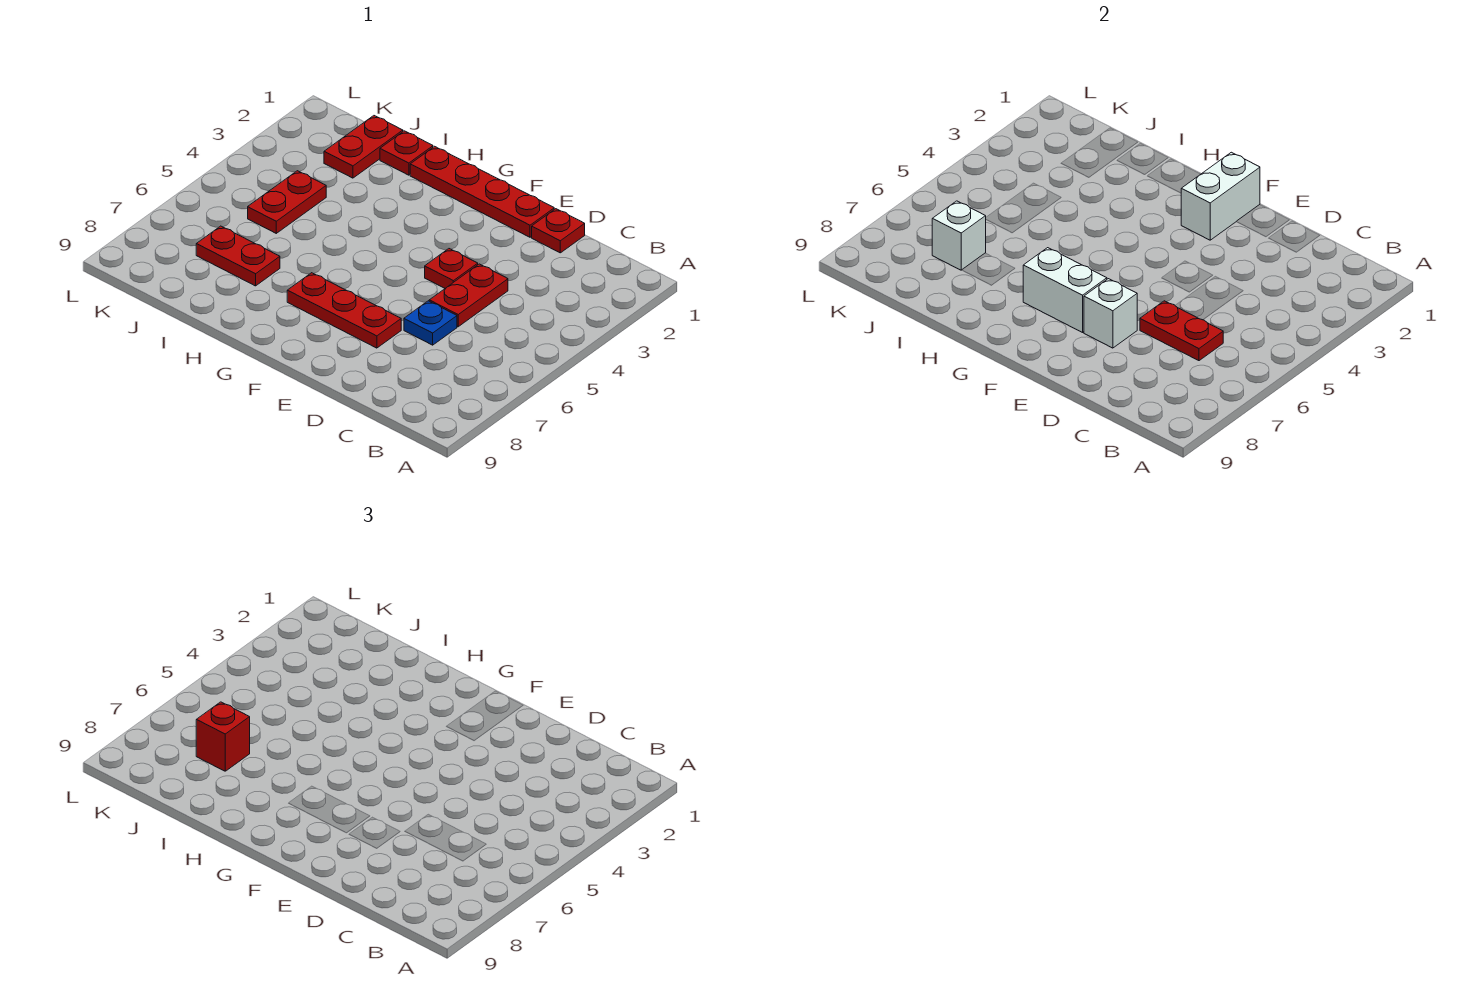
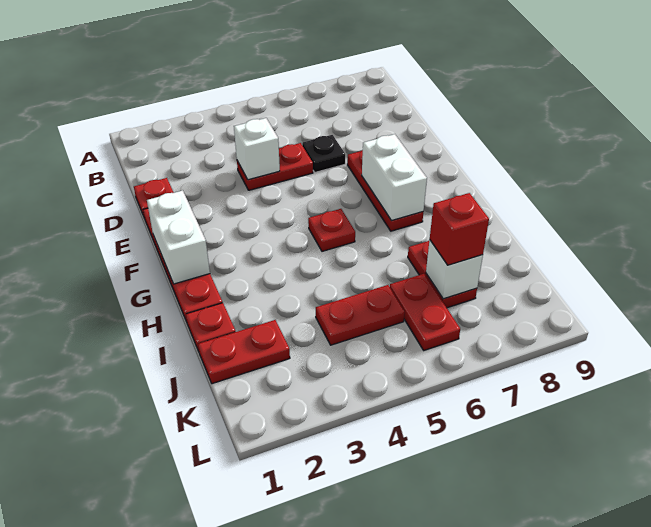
red 1x2 plate [1140,301,1223,361] -> red 1x2 plate moved to [390,274,460,350]
blue 1x1 plate [404,301,457,345] -> black 1x1 plate [302,135,345,172]
red 1x1 plate [425,249,478,288] -> red 1x1 plate moved to [308,209,355,251]
white 1x1 brick [1084,279,1137,348] -> white 1x1 brick moved to [234,118,280,180]
white 1x2 brick [1181,152,1260,240] -> white 1x2 brick turned to [147,190,210,284]

